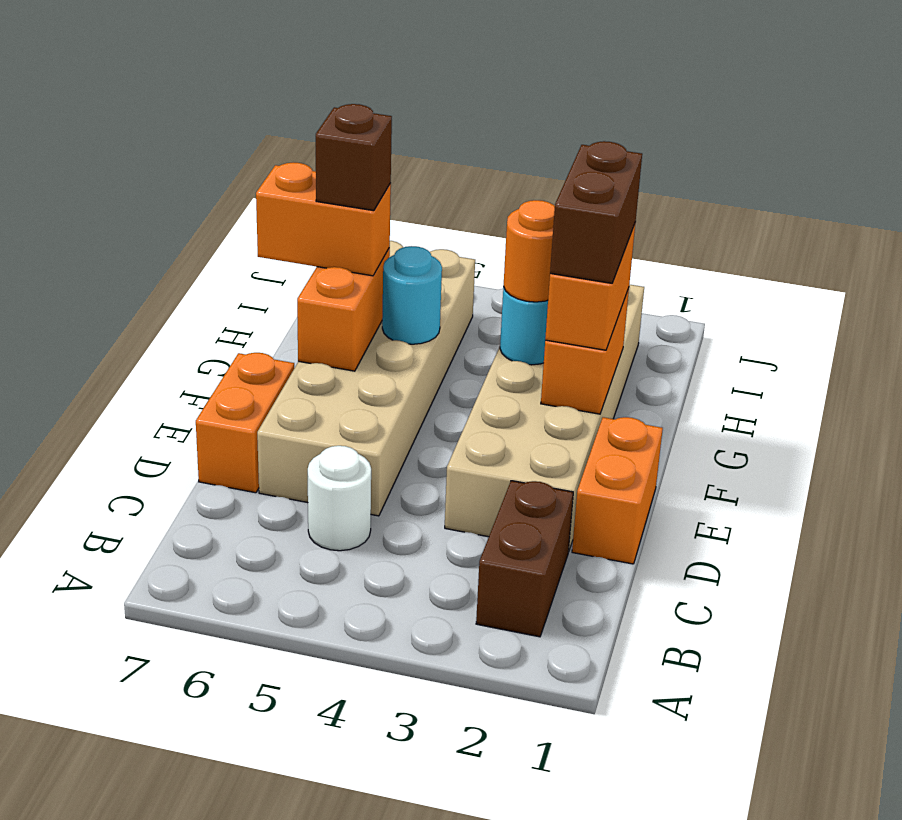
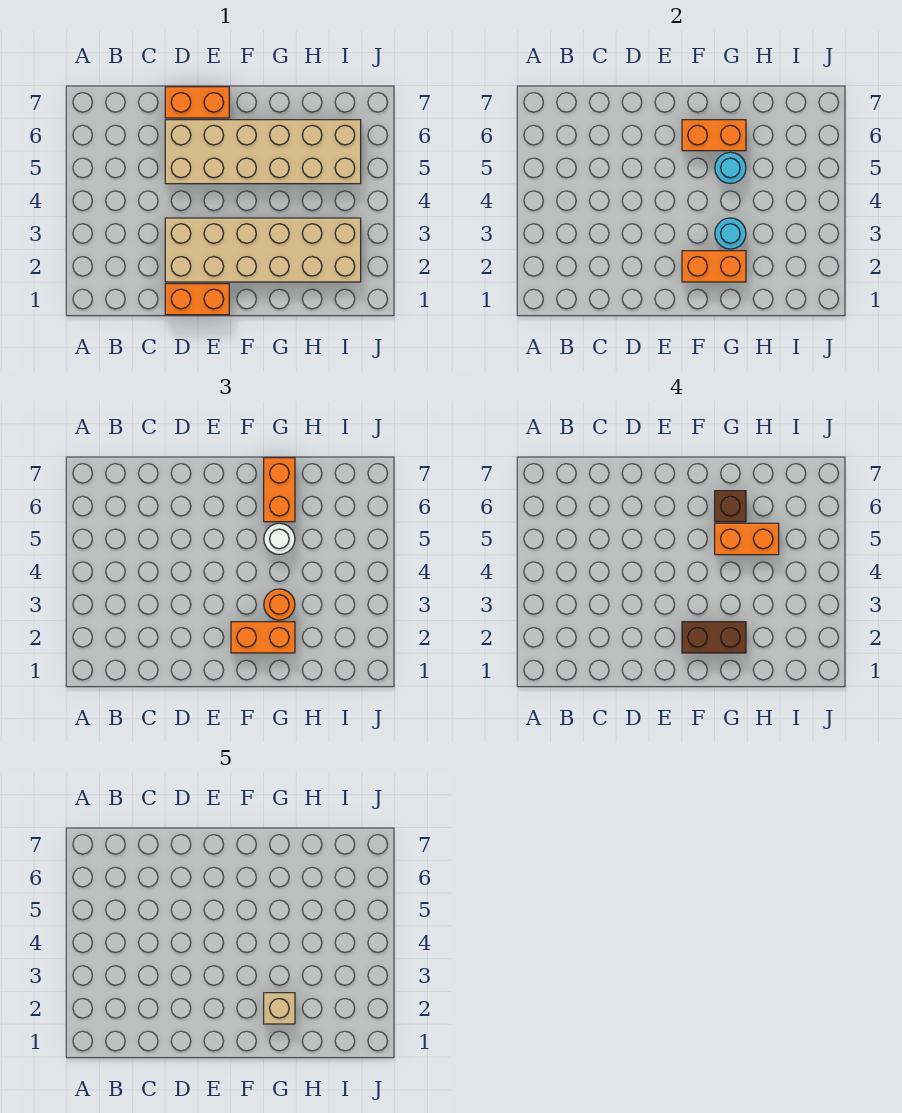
brown 1x2 brick [476,481,573,637] -> none
white 1x1 round brick [308,446,371,551] -> white 1x1 round brick moved to [264,523,295,555]
none -> tan 1x1 brick [264,993,295,1024]
none -> orange 1x2 brick [715,523,779,555]

